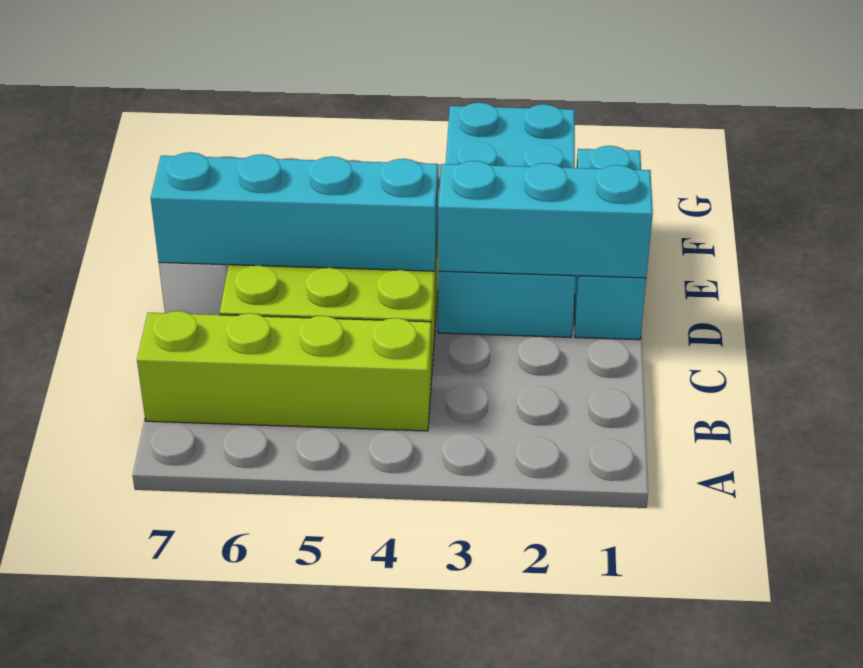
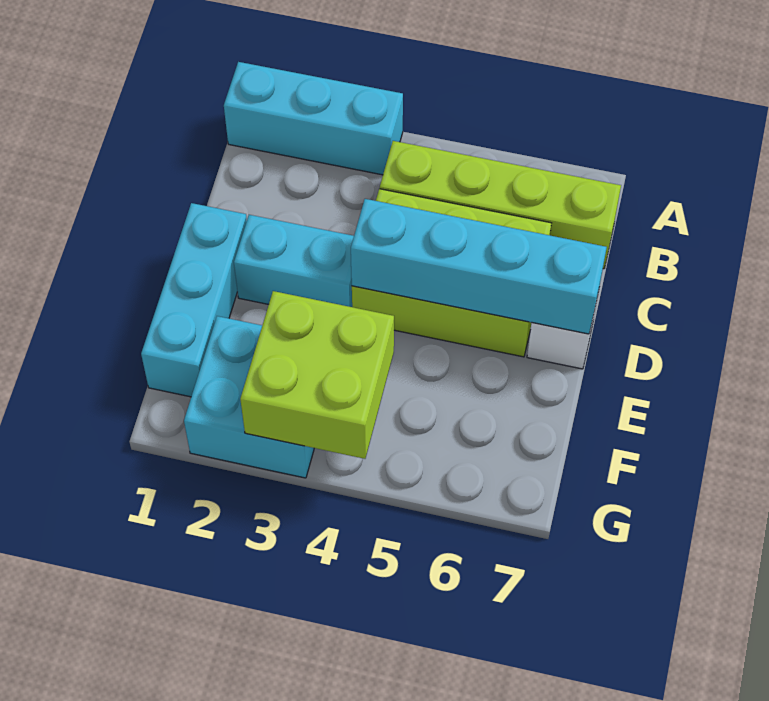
cyan 1x3 brick [438,161,653,278] -> cyan 1x3 brick moved to [224,62,403,175]
none -> lime 2x2 brick [240,291,394,459]

